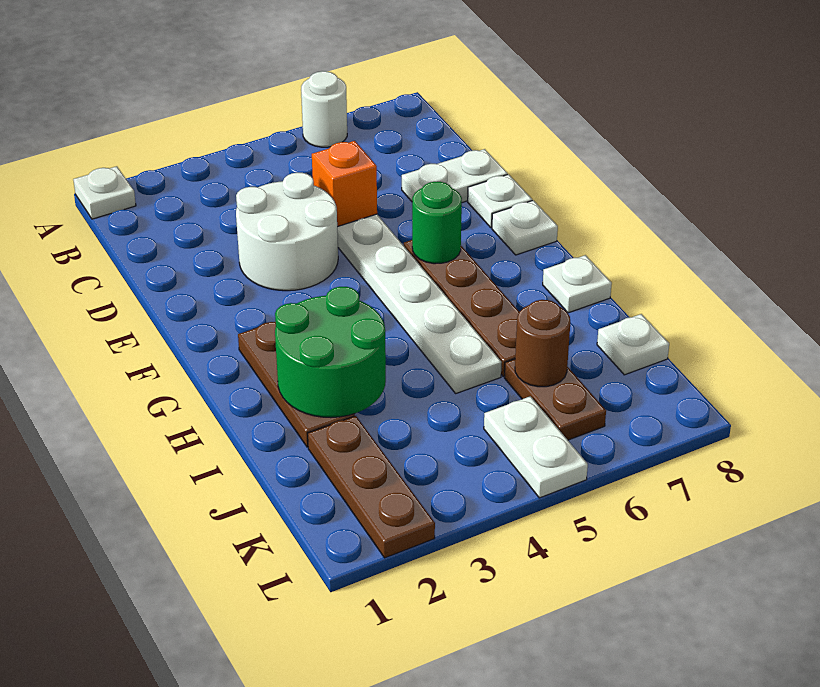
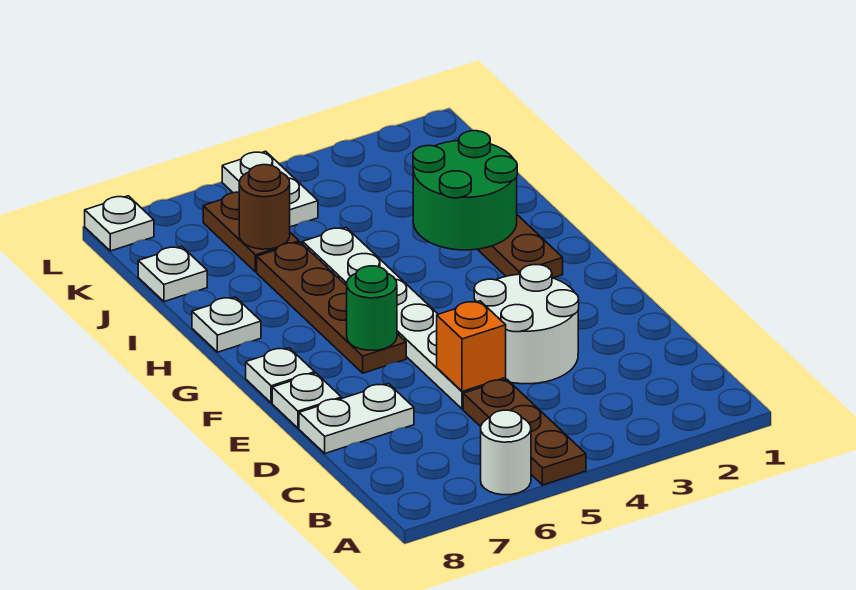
white 1x1 plate [73,166,136,219] -> white 1x1 plate moved to [85,196,154,251]
brown 1x3 plate [308,416,435,558] -> brown 1x3 plate moved to [463,379,586,485]

